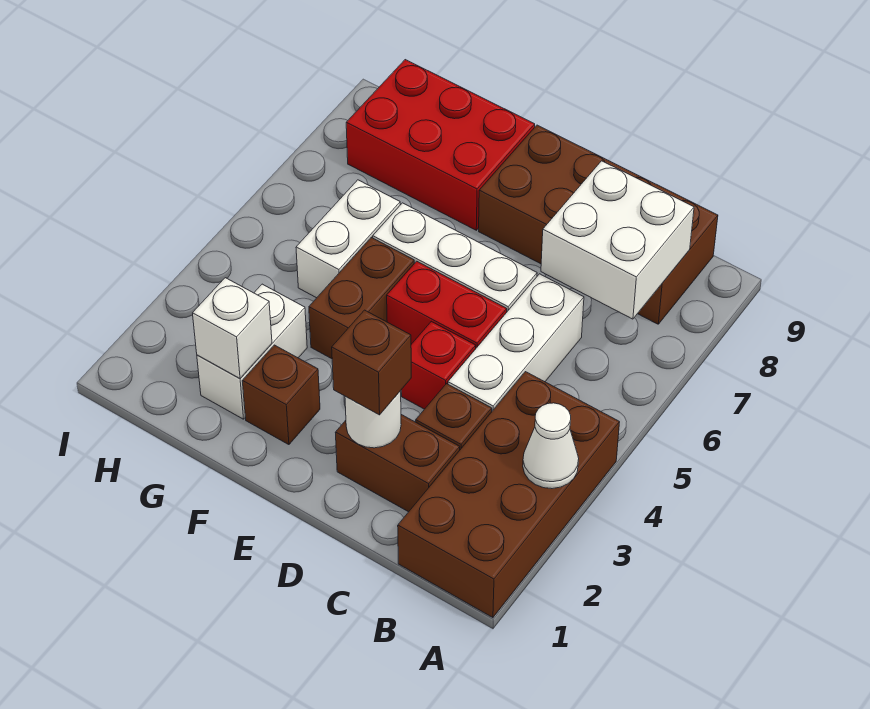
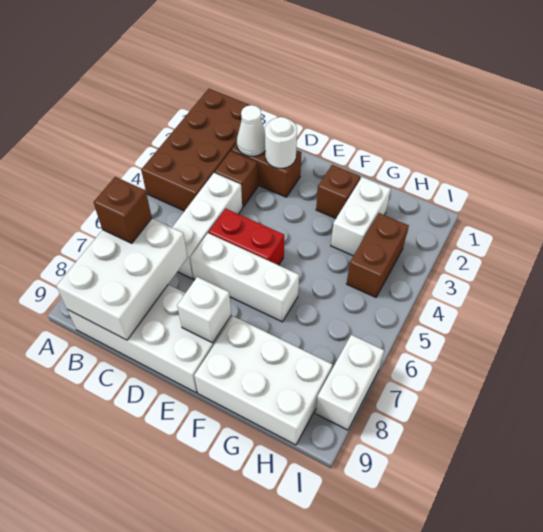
white 1x1 cone [523,403,579,489] -> white 1x1 cone moved to [237,105,265,156]
white 2x2 brick [541,161,694,319] -> white 2x3 brick [57,218,188,340]
brown 2x4 brick [479,125,718,324] -> white 2x4 brick [68,285,232,393]
brown 1x1 brick [332,310,411,415] -> brown 1x1 brick moved to [94,177,152,243]
red 1x1 brick [401,321,476,409] -> none
brown 1x2 brick [309,237,414,359] -> brown 1x2 brick moved to [347,213,409,297]
red 2x3 brick [346,60,535,230] -> white 2x3 brick [194,316,333,445]
white 1x1 brick [193,278,272,379] -> white 1x1 brick moved to [177,277,231,343]
white 1x2 brick [296,180,400,298] -> white 1x2 brick moved to [315,335,384,430]

